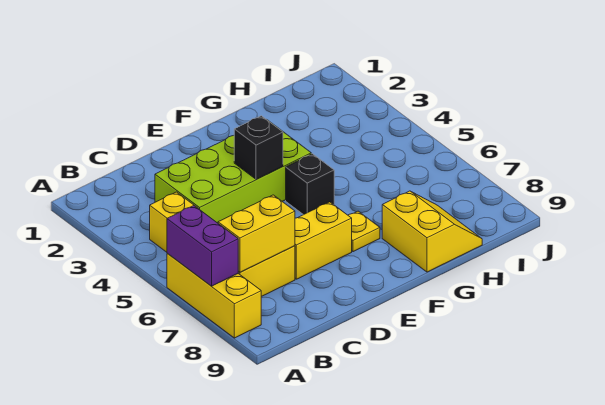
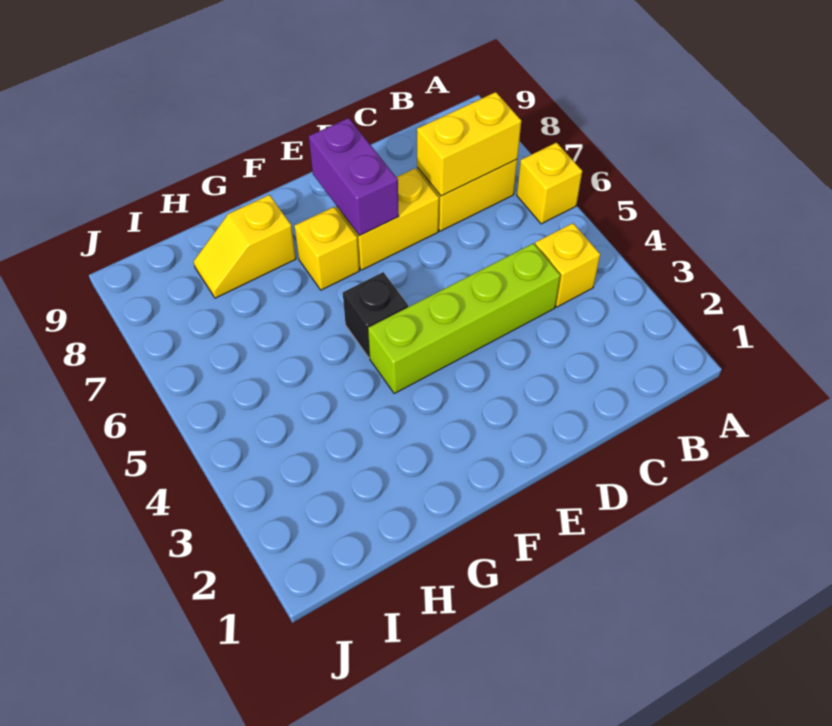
yellow 1x3 brick [167,254,261,338] -> yellow 1x1 brick [517,143,582,224]
purple 1x2 brick [167,206,238,286] -> purple 1x2 brick moved to [309,118,399,236]
lime 2x4 brick [155,121,311,223] -> lime 1x4 brick [368,243,560,393]
black 1x1 brick [234,116,283,180] -> none
yellow 1x1 plate [348,211,380,252] -> yellow 1x1 brick [295,207,359,290]
yellow 2x2 slope [382,191,482,272] -> yellow 1x2 slope [193,195,296,298]

